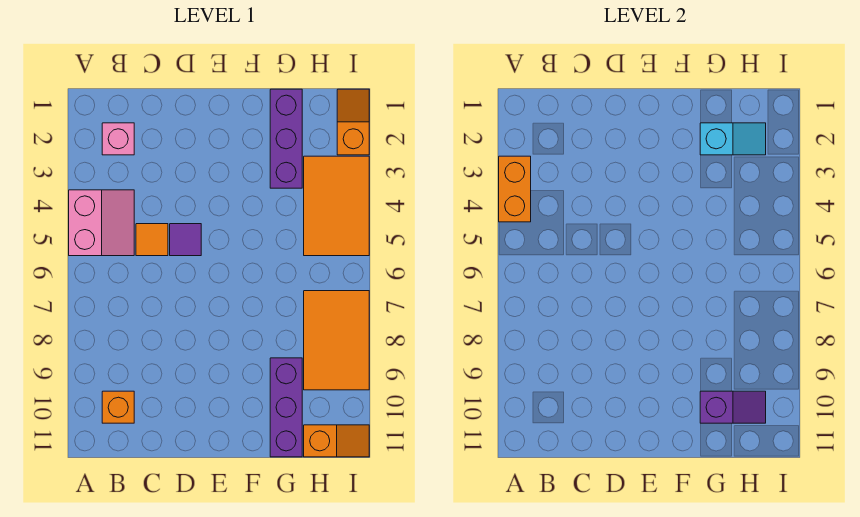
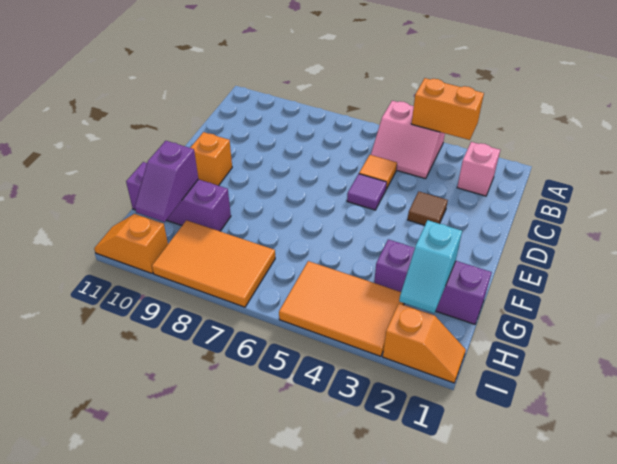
orange 1x1 brick [102,391,134,423] -> orange 1x1 brick moved to [190,132,232,186]
none -> brown 1x1 tile [408,192,448,225]
orange 1x2 slope [304,425,369,457] -> orange 1x2 slope turned to [94,214,168,273]

